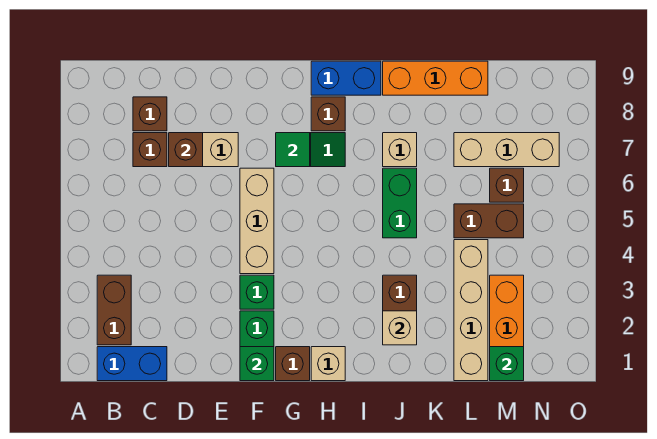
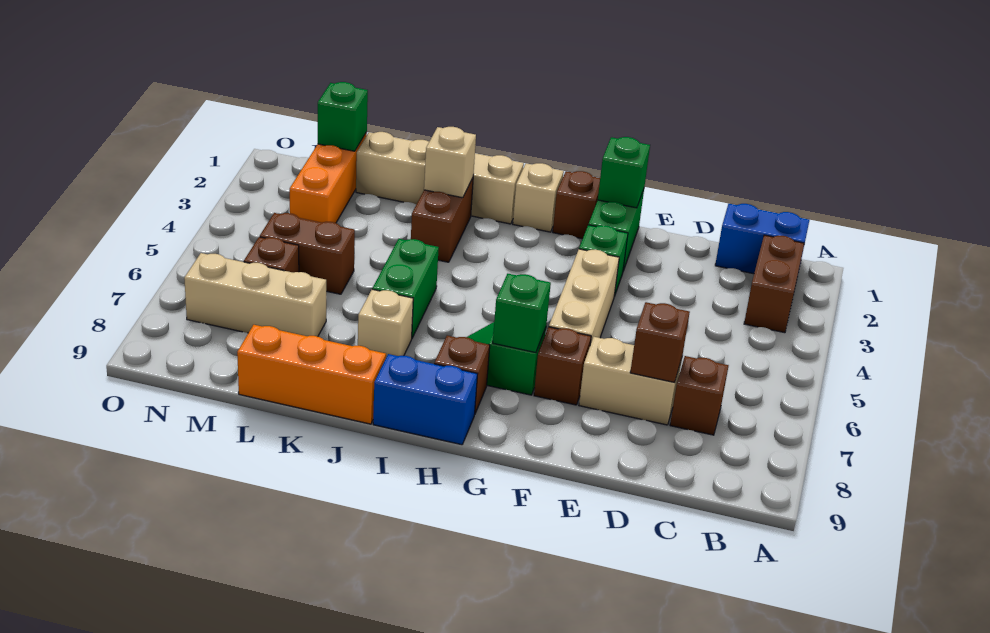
brown 1x1 brick [133,97,167,131] -> brown 1x1 brick moved to [534,327,591,405]
green 1x1 tile [276,133,310,167] -> green 1x1 brick [493,274,551,353]
tan 1x4 brick [454,240,488,381] -> tan 1x4 brick turned to [356,132,524,224]

